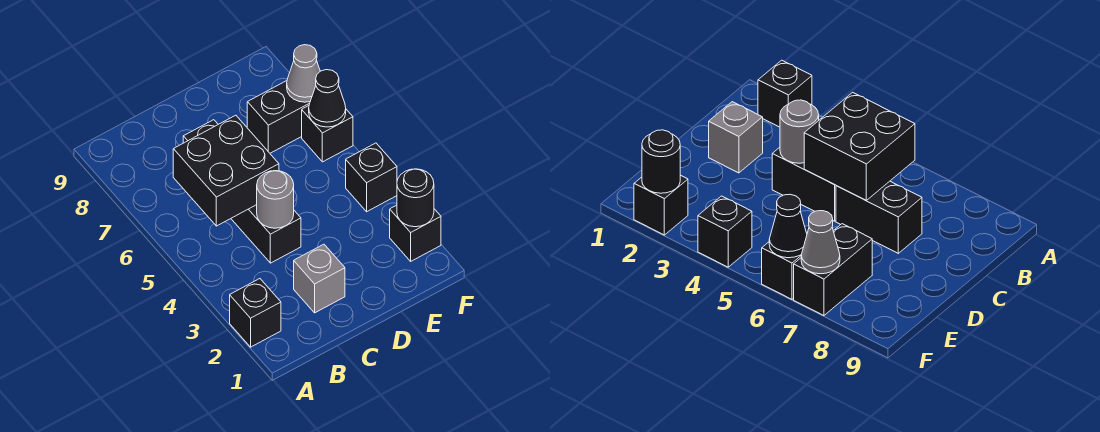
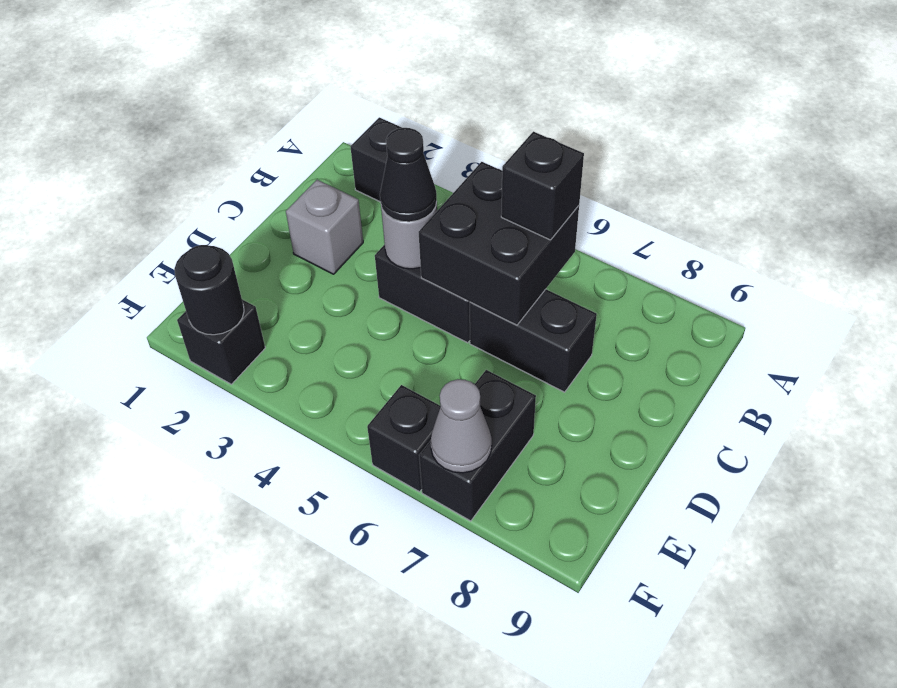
black 1x1 brick [346,143,397,212] -> black 1x1 brick moved to [501,131,584,240]
black 1x1 cone [309,70,346,127] -> black 1x1 cone moved to [380,128,437,222]

